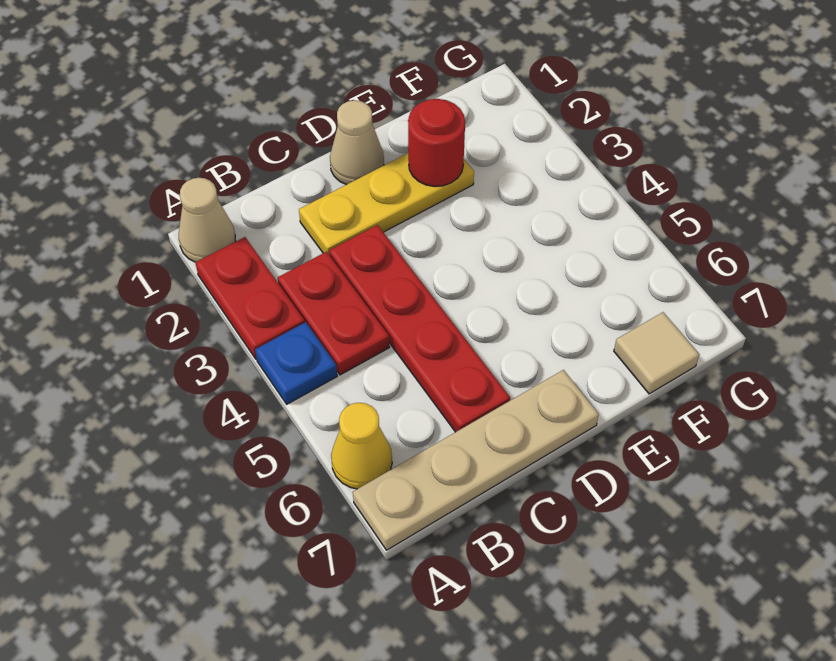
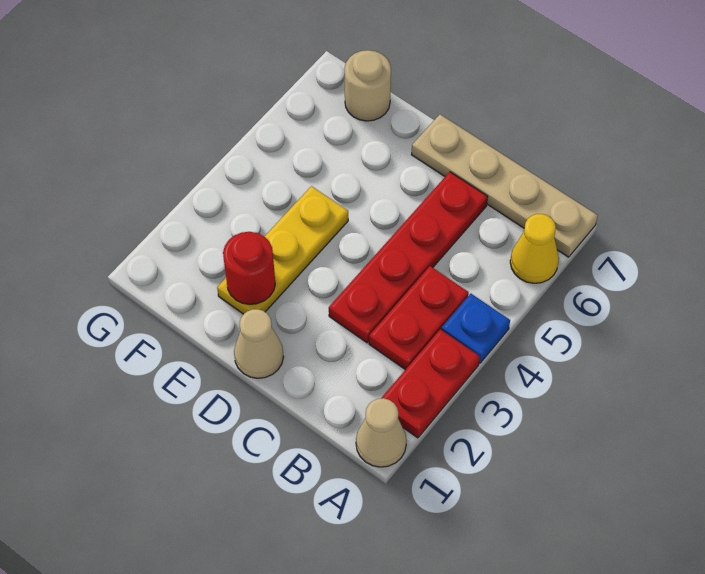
yellow 1x3 plate [299,153,474,255] -> yellow 1x3 plate turned to [217,186,348,314]
tan 1x1 tile [614,312,699,394] -> tan 1x1 round brick [344,50,391,121]

